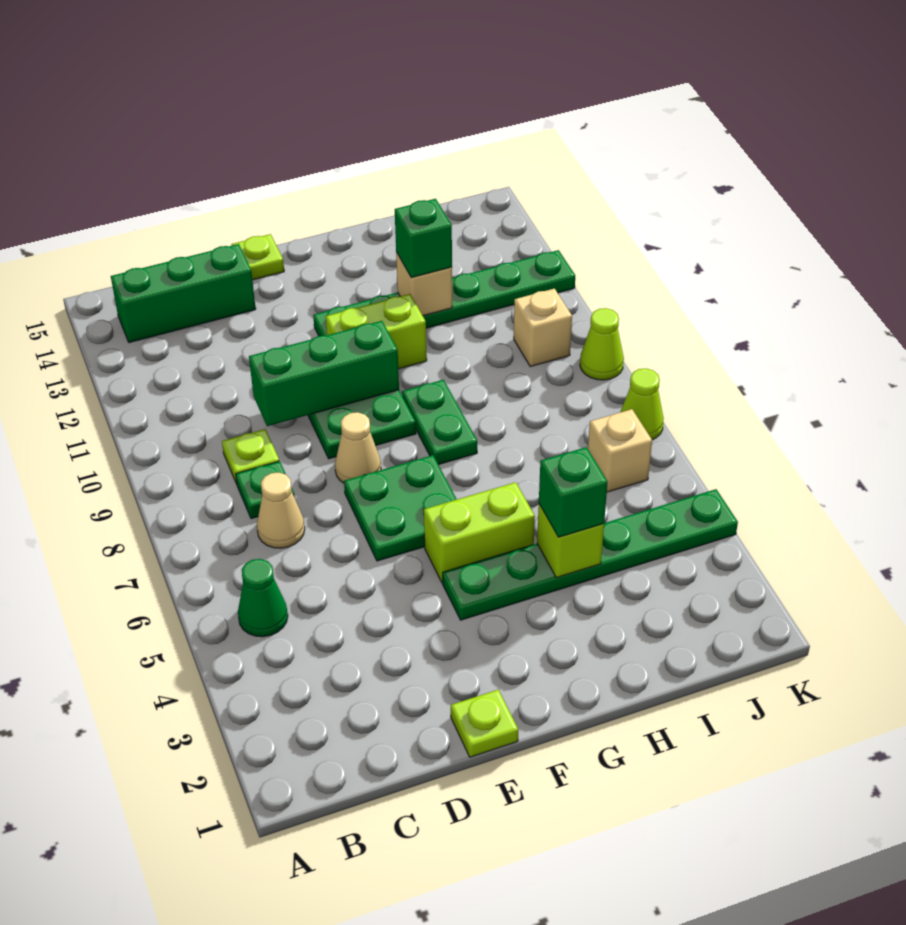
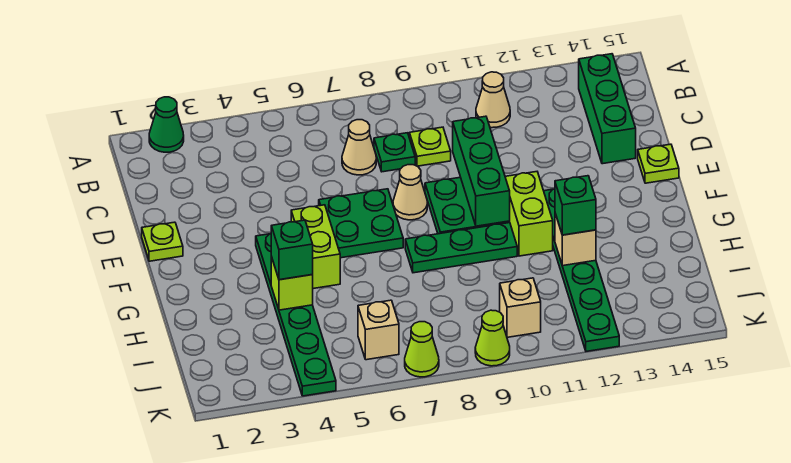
green 1x1 cone [238,559,288,637] -> green 1x1 cone moved to [149,97,184,152]
none -> tan 1x1 cone [476,72,510,128]
green 1x2 plate [402,380,477,465] -> green 1x3 plate [405,223,517,273]

